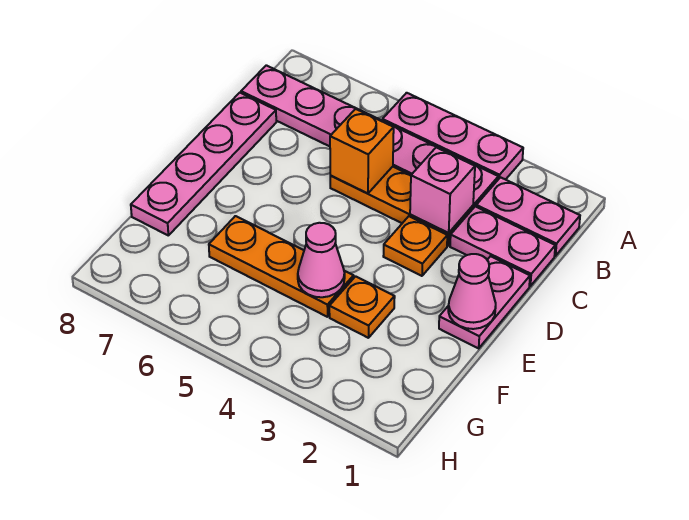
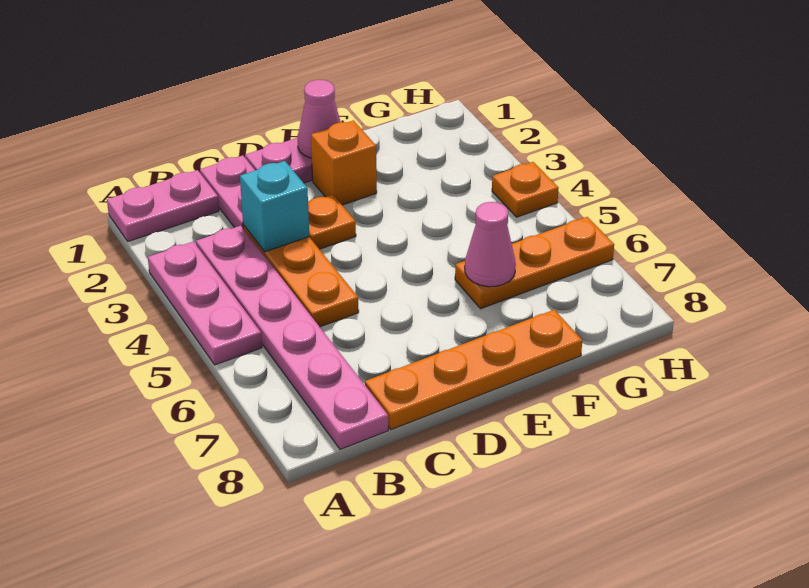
pink 1x2 plate [476,177,580,256] -> pink 1x2 plate turned to [107,170,219,241]
pink 1x1 brick [410,147,475,233] -> cyan 1x1 brick [240,161,309,252]
orange 1x1 brick [330,109,394,194] -> orange 1x1 brick moved to [311,121,377,205]
pink 1x4 plate [131,93,276,235] -> orange 1x4 plate [365,310,582,430]
orange 1x1 plate [329,276,395,338] -> orange 1x1 plate moved to [492,162,558,217]
orange 1x3 plate [209,216,354,317] -> orange 1x3 plate turned to [455,217,614,309]
pink 1x1 cone [298,223,345,297] -> pink 1x1 cone moved to [465,202,516,287]

